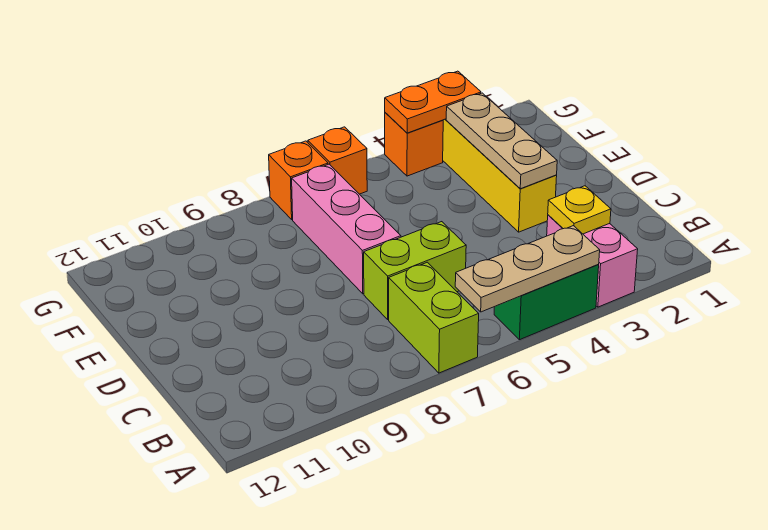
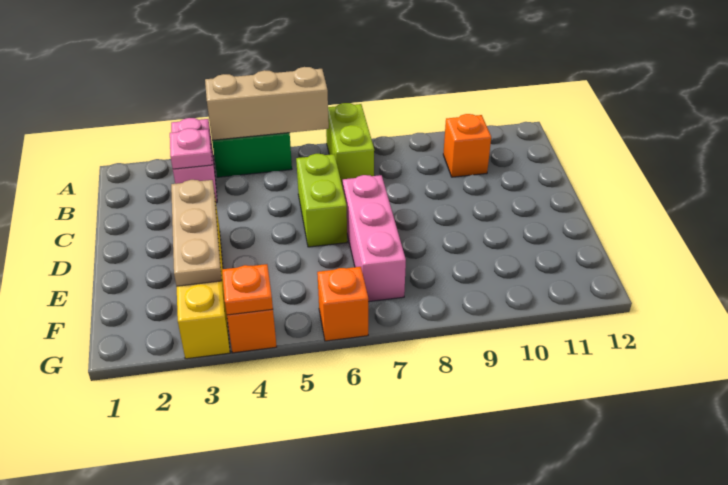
tan 1x3 plate [455,226,600,312] -> tan 1x3 brick [205,67,329,140]
yellow 1x1 plate [548,186,611,234] -> pink 1x1 plate [170,128,212,169]
lime 1x2 brick [364,222,466,319] -> lime 1x2 brick turned to [296,154,347,247]
orange 1x2 plate [385,71,481,133] -> orange 1x1 plate [222,264,273,315]
orange 1x1 brick [269,141,328,220] -> orange 1x1 brick moved to [443,114,491,177]

